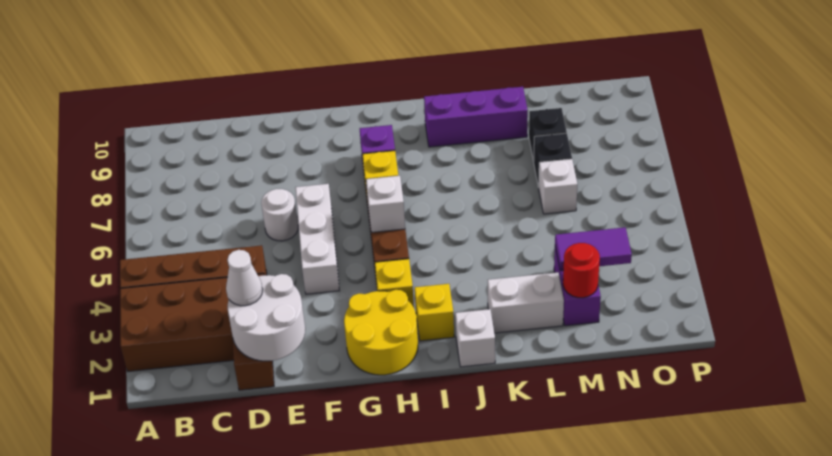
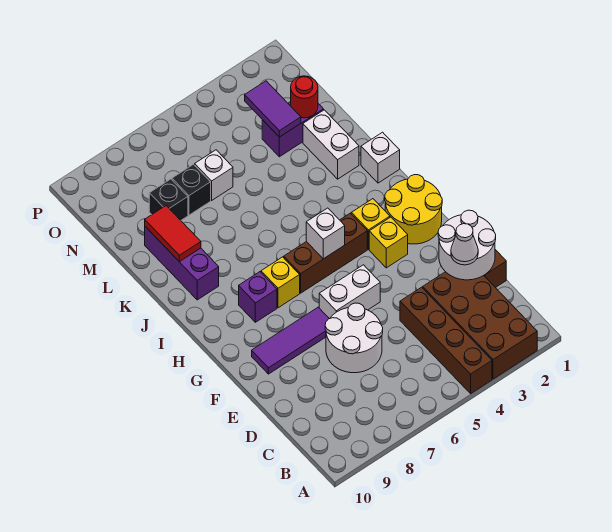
white 1x1 round brick [261,189,298,241] -> white 2x2 round brick [325,303,383,373]
white 1x3 brick [295,184,339,294] -> white 1x2 brick [319,265,380,319]
none -> purple 1x3 tile [252,307,329,374]
yellow 1x1 brick [415,284,454,341] -> yellow 1x1 brick moved to [369,217,408,268]
none -> red 1x2 tile [145,206,201,262]

